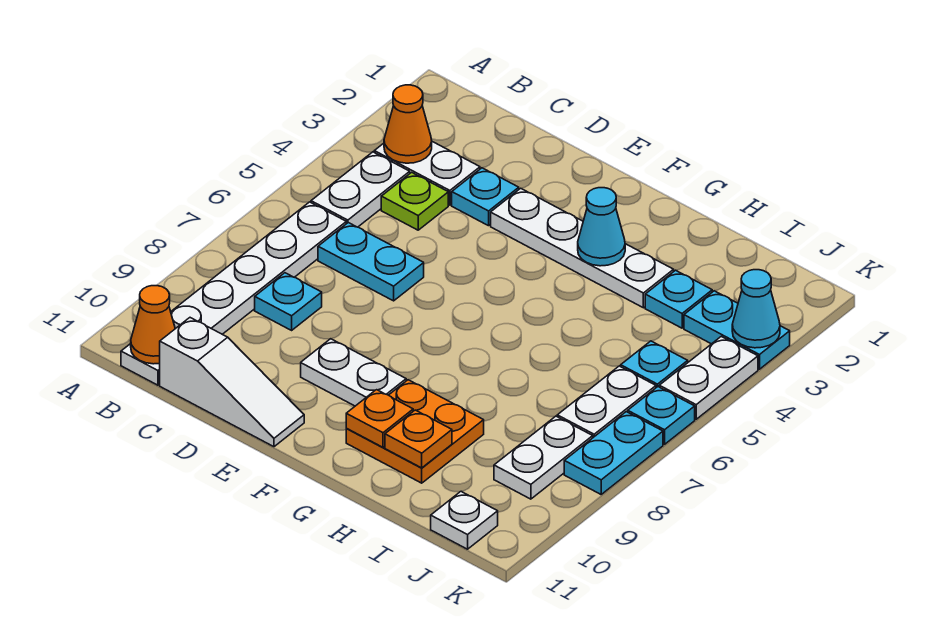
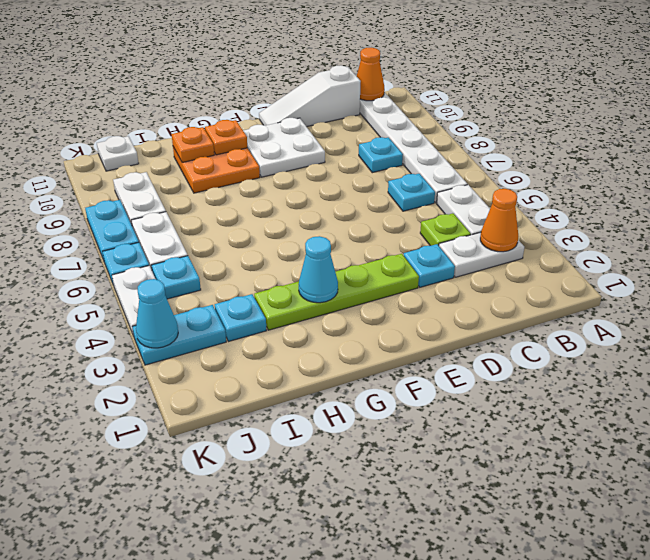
cyan 1x2 plate [318,223,424,301] -> cyan 1x1 plate [388,174,435,211]
white 1x4 plate [491,188,674,308] -> lime 1x4 plate [254,254,419,330]
white 1x2 plate [301,339,406,406] -> white 2x2 plate [243,118,325,177]

